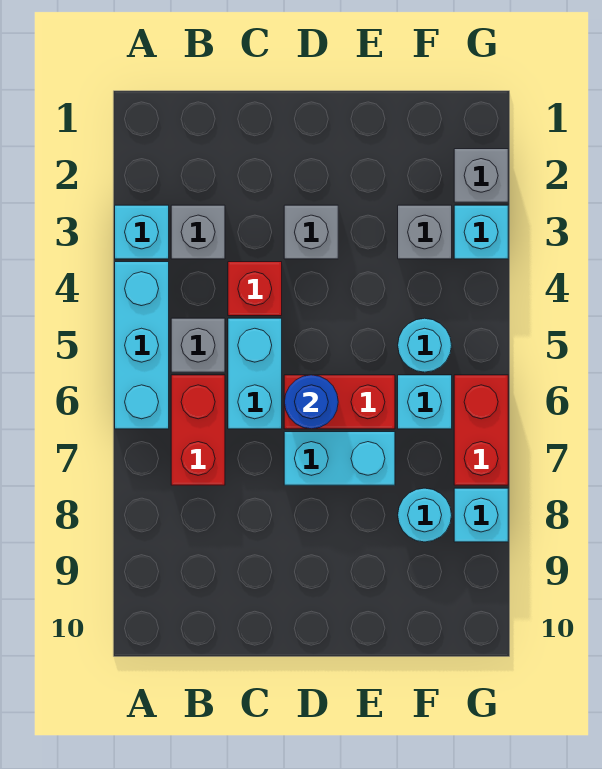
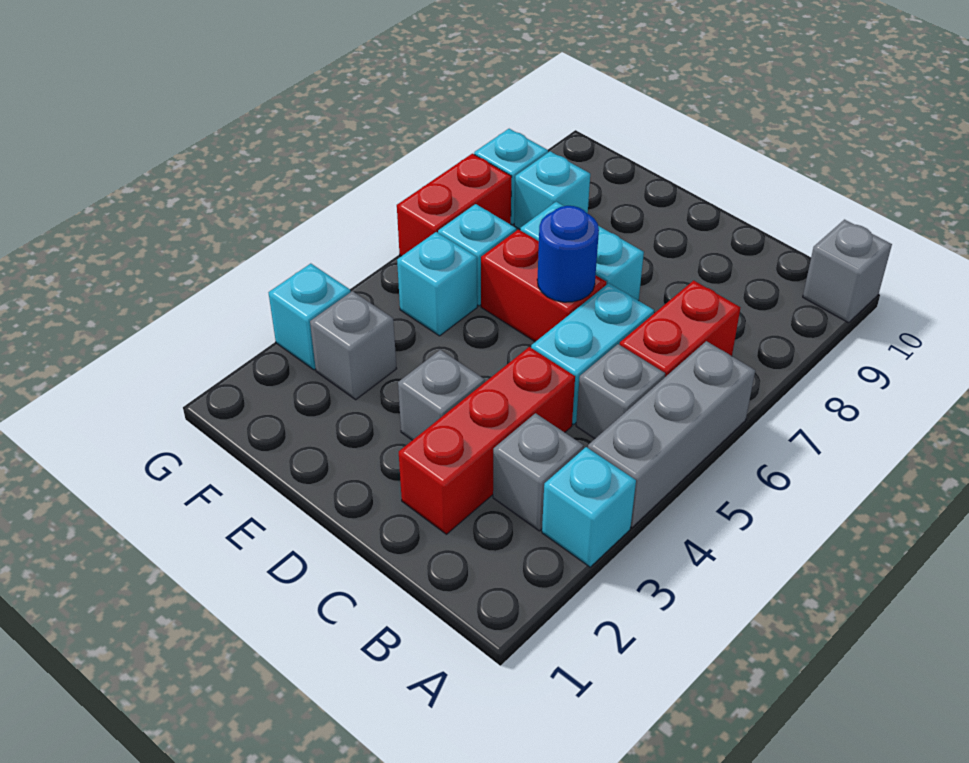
cyan 1x3 brick [115,262,169,429] -> grey 1x3 brick [588,341,755,527]
red 1x1 brick [228,262,282,316] -> red 1x3 brick [399,347,575,534]
cyan 1x1 round brick [398,318,452,372] -> cyan 1x1 brick [397,232,477,336]
cyan 1x1 round brick [398,488,452,542] -> cyan 1x1 brick [514,151,590,229]
grey 1x1 brick [454,149,508,202] -> grey 1x1 brick moved to [803,220,892,323]

